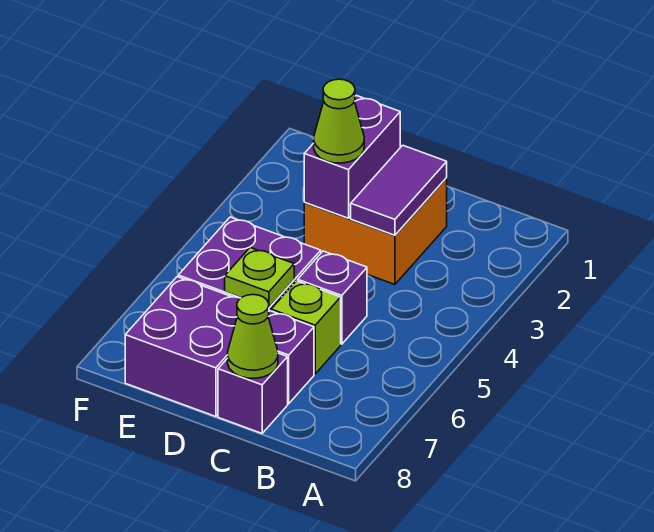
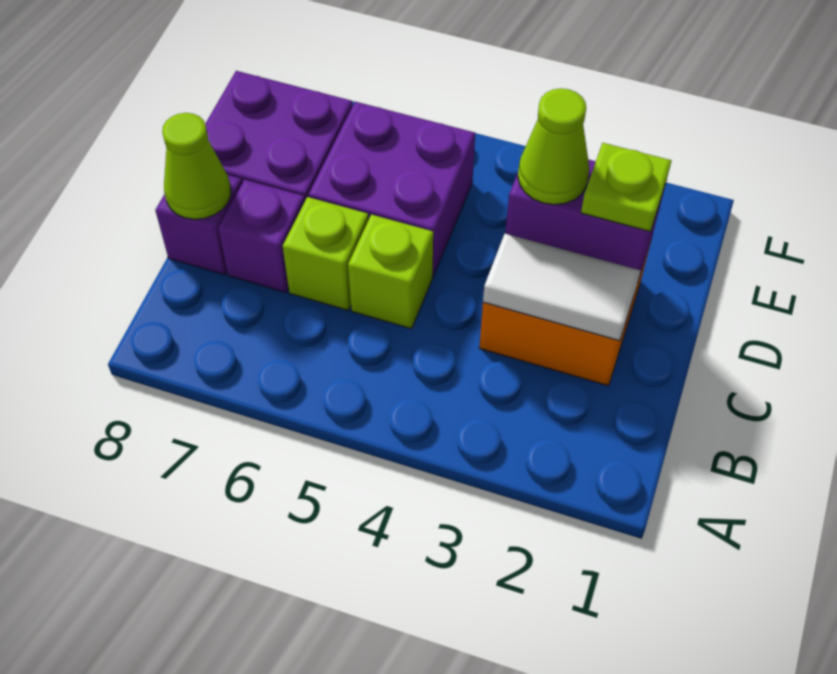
purple 1x2 tile [351,145,447,235] -> white 1x2 tile [483,234,641,341]
purple 1x1 brick [298,251,367,344] -> lime 1x1 brick [348,215,433,329]
lime 1x1 plate [225,248,294,307] -> lime 1x1 plate moved to [581,143,672,232]

